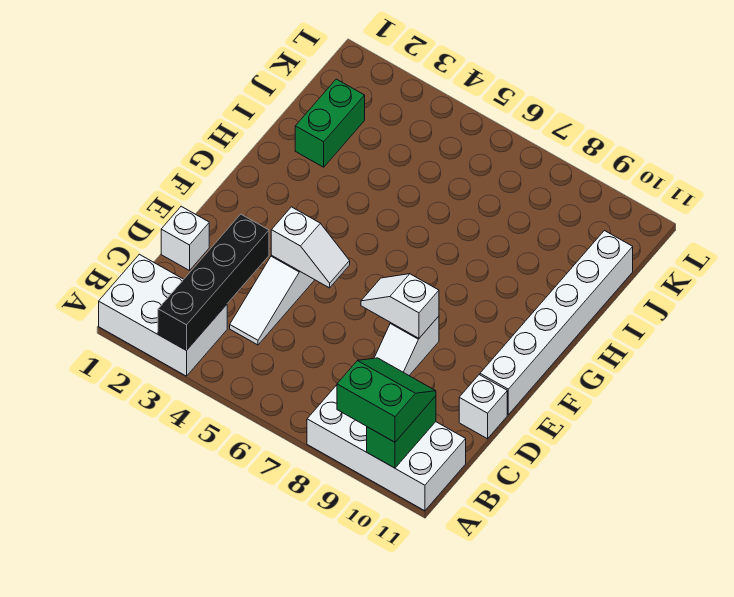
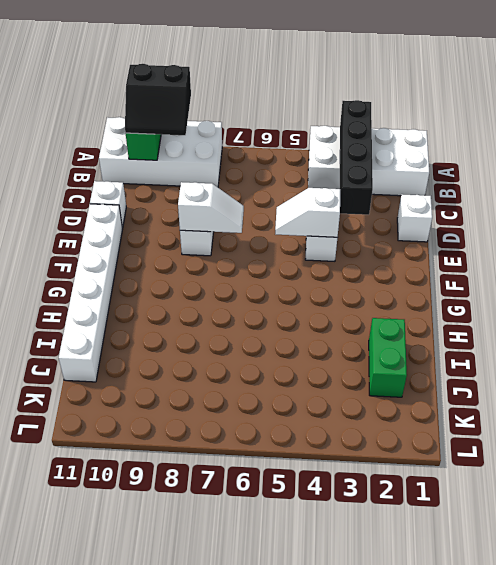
white 2x3 brick [99,254,227,376] -> white 2x4 brick [308,126,429,196]
green 2x2 slope [337,358,436,442] -> black 2x2 slope [125,64,191,135]

